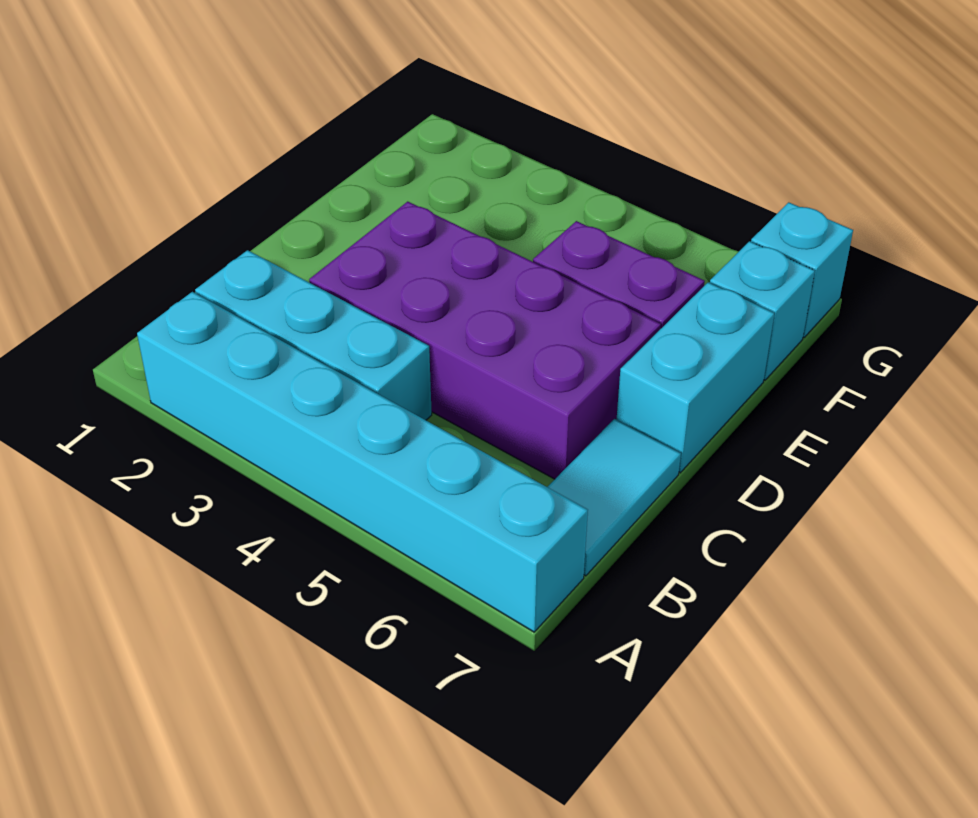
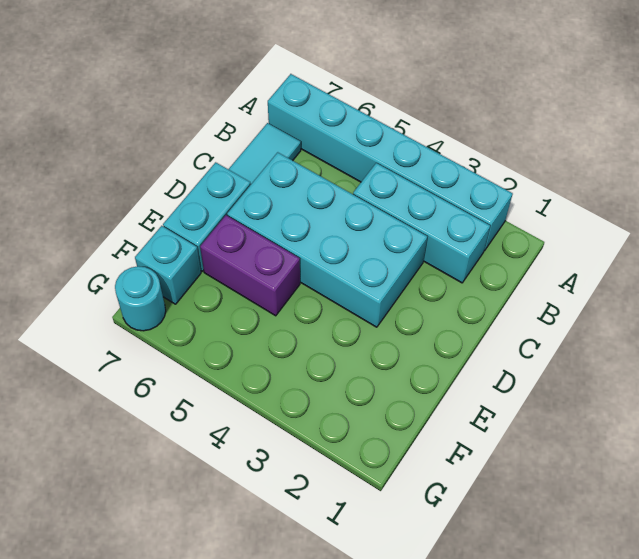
purple 2x4 brick [309,202,661,479] -> cyan 2x4 brick [227,152,427,327]
cyan 1x1 brick [751,202,853,337] -> cyan 1x1 round brick [115,266,166,331]

